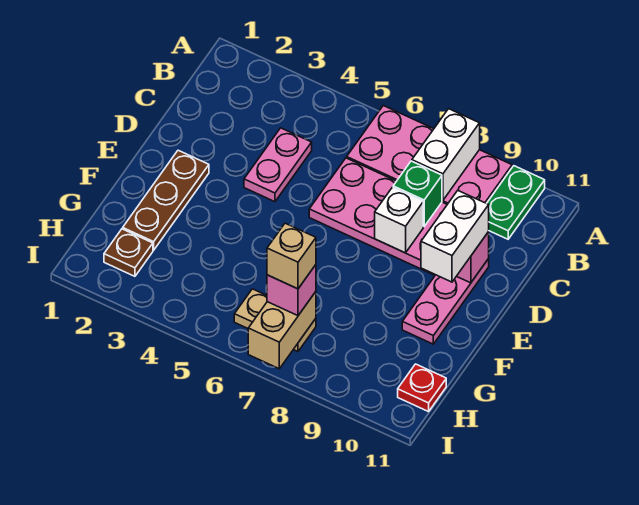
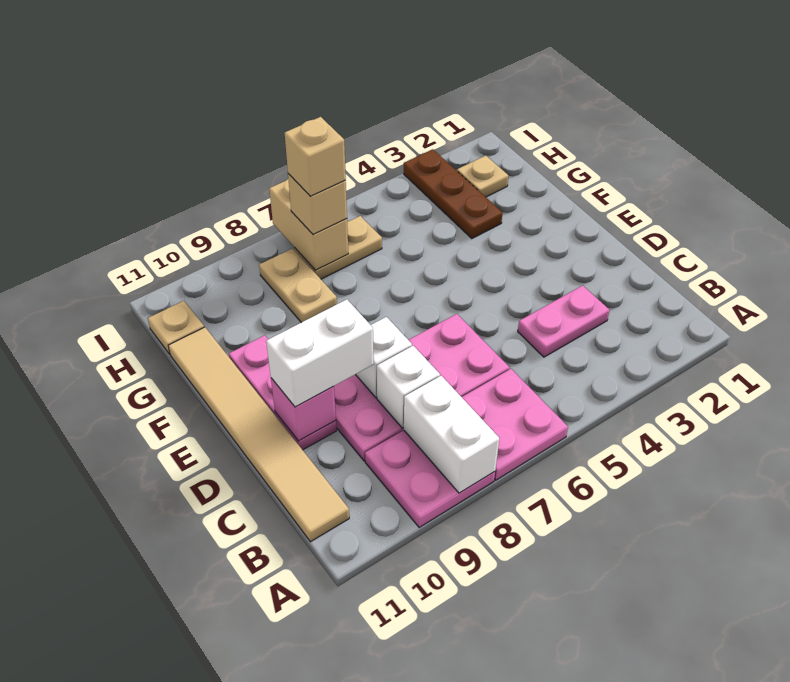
green 1x2 plate [487,166,545,239] -> none
none -> tan 1x6 tile [168,327,349,542]
pink 1x2 plate [244,128,312,202] -> pink 1x2 plate turned to [518,285,610,357]
green 1x1 brick [393,161,442,226] -> white 1x1 brick [377,346,440,428]
white 1x2 brick [421,191,489,282] -> white 1x2 brick turned to [266,300,374,407]
brown 1x3 plate [123,150,209,250] -> brown 1x3 plate moved to [404,149,503,239]
none -> tan 1x2 plate [259,248,337,323]
brown 1x1 plate [104,229,153,276] -> tan 1x1 plate [457,155,509,197]
pink 1x1 brick [267,265,316,316] -> tan 1x1 brick [288,174,347,235]
red 1x1 plate [398,364,446,412] -> tan 1x1 plate [148,301,204,354]

